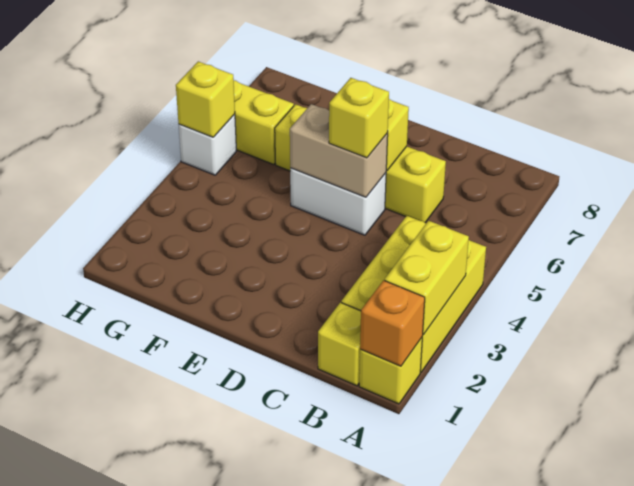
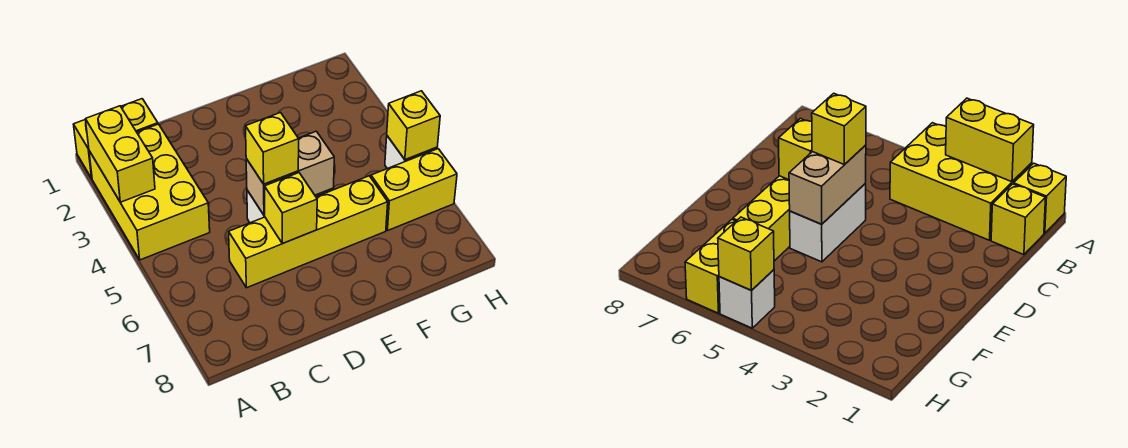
orange 1x1 brick [360,280,425,366] -> none

